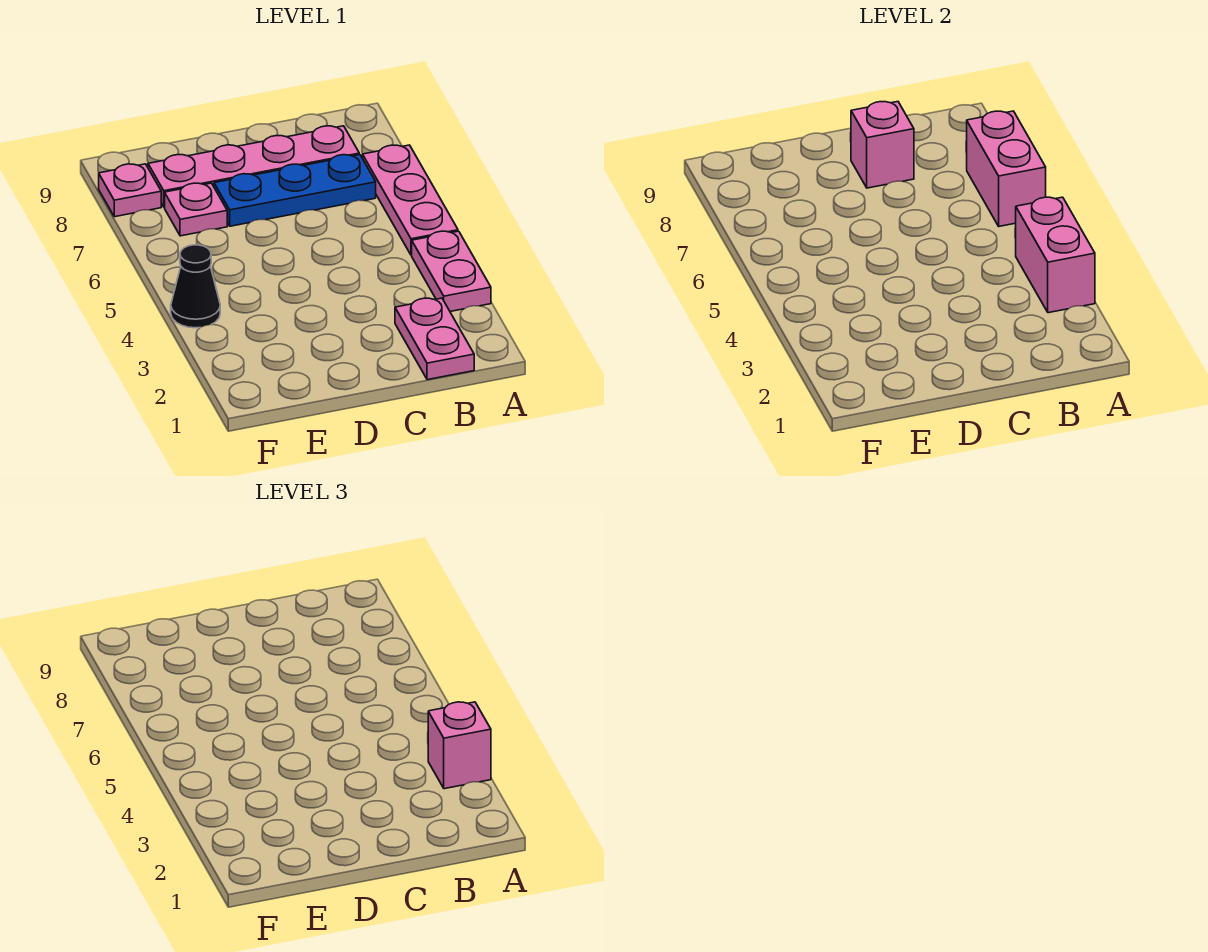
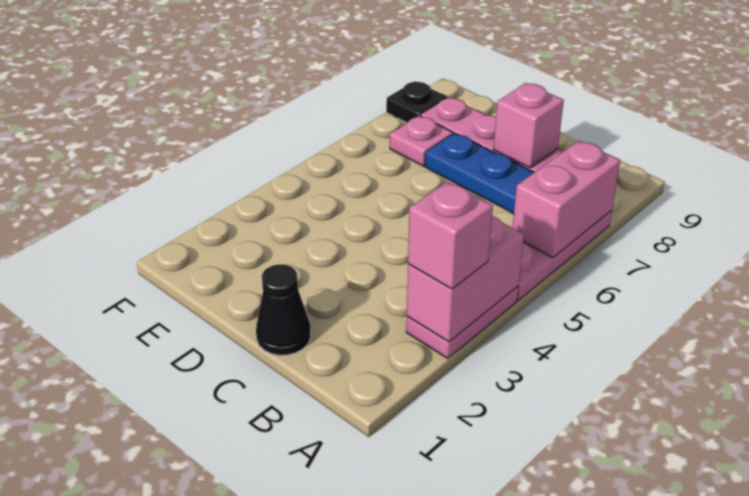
pink 1x2 plate [395,298,474,380] -> none
black 1x1 cone [171,245,220,328] -> black 1x1 cone moved to [256,265,311,355]
pink 1x1 plate [99,164,161,217] -> black 1x1 plate [386,81,447,123]

